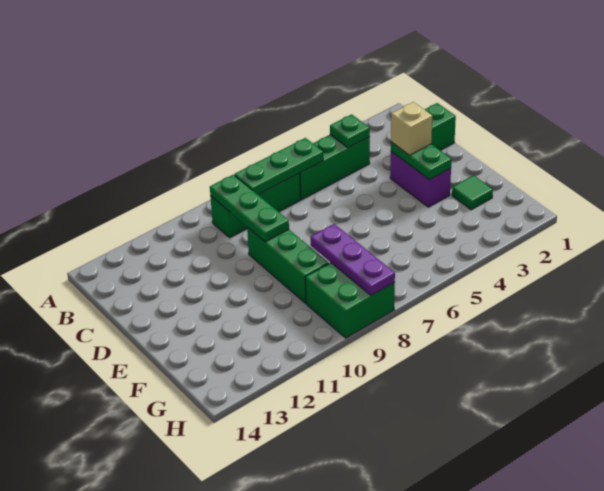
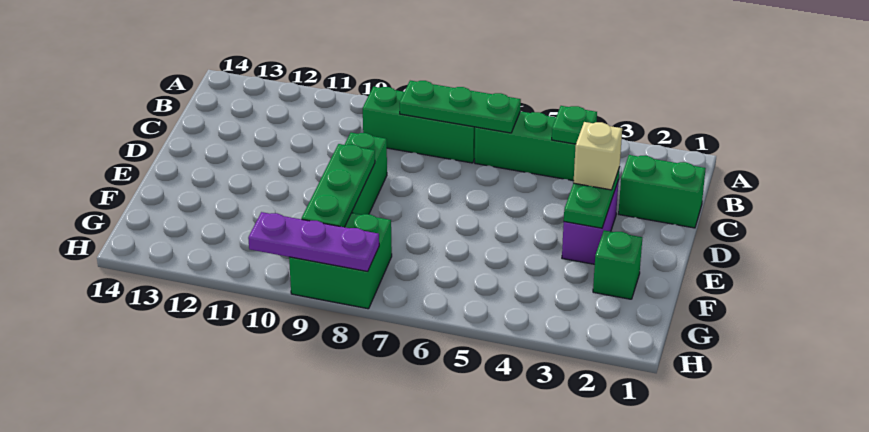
green 1x3 plate [210,175,289,242] -> green 1x3 plate moved to [302,144,375,227]
green 1x1 tile [452,175,493,210] -> green 1x1 brick [593,230,642,299]
purple 1x3 plate [310,224,395,295] -> purple 1x3 plate turned to [248,212,379,272]

